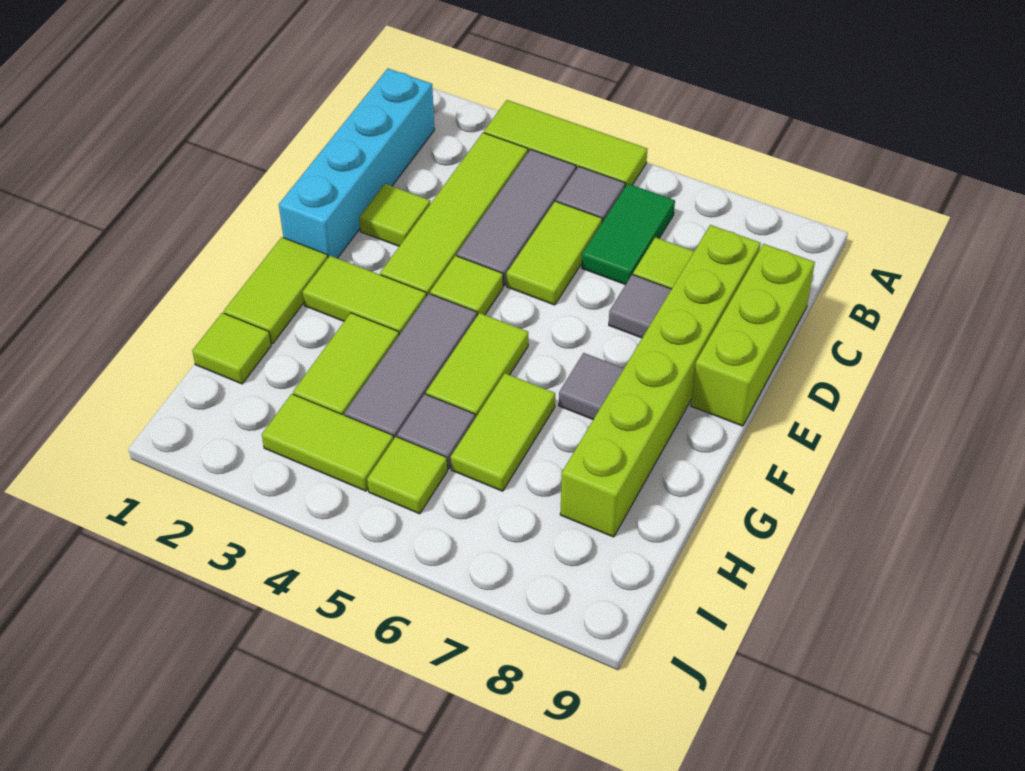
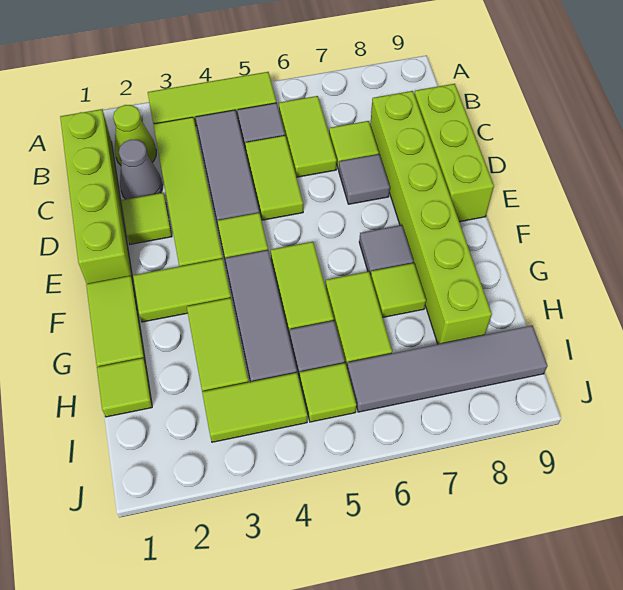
cyan 1x4 brick [279,69,434,258] -> lime 1x4 brick [60,109,133,284]
none -> lime 1x1 cone [113,105,156,165]
green 1x2 tile [582,184,675,285] -> lime 1x2 tile [279,96,337,177]
none -> grey 1x1 cone [119,140,162,199]
none -> lime 1x1 tile [371,263,426,318]
none -> grey 1x4 tile [347,326,548,412]

